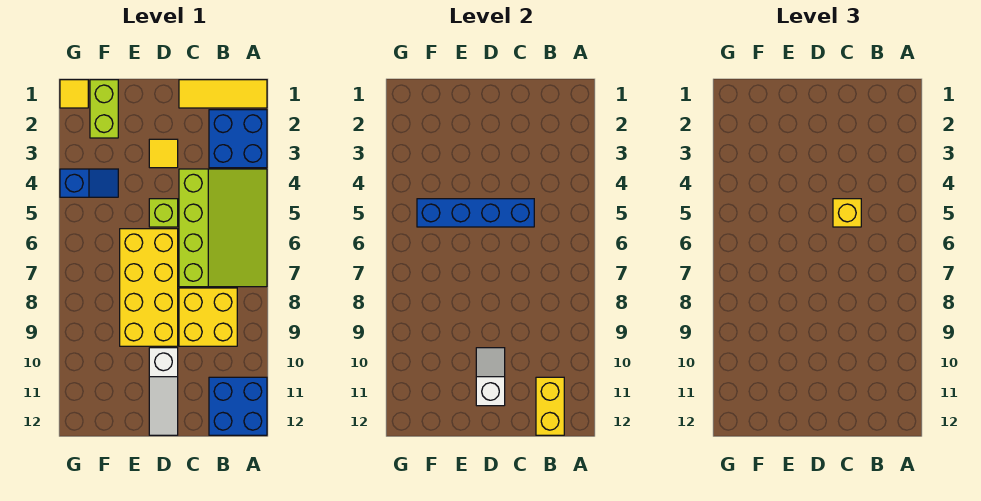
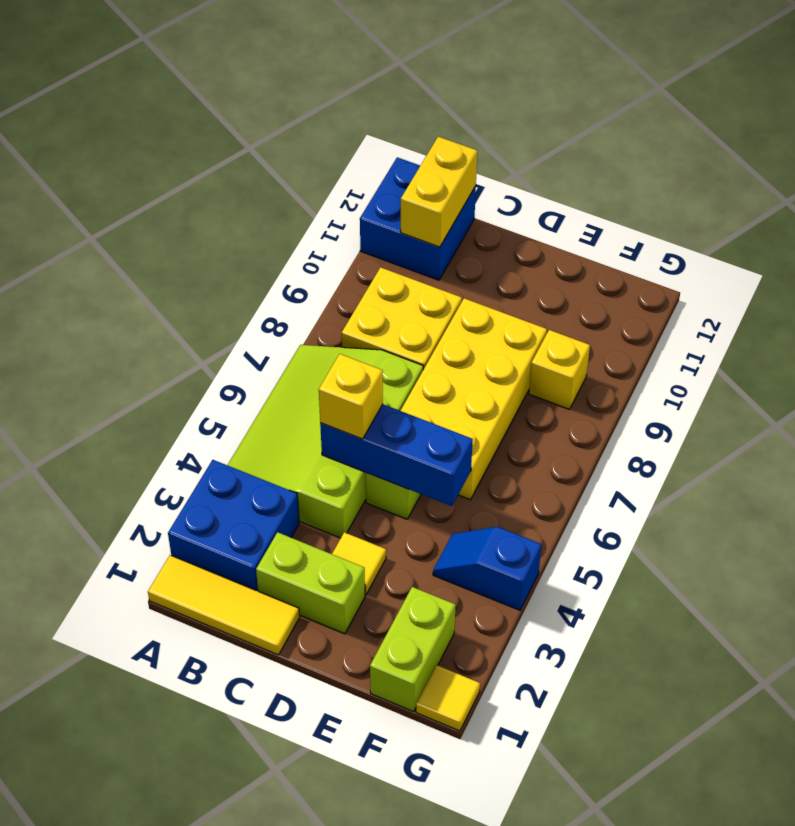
none -> lime 1x2 brick [256,532,365,634]
blue 1x4 brick [417,199,534,227] -> blue 1x3 brick [320,404,473,506]
white 1x3 slope [149,348,178,435] -> none
white 1x2 slope [476,348,505,406] -> none
none -> yellow 1x1 brick [529,330,590,409]

